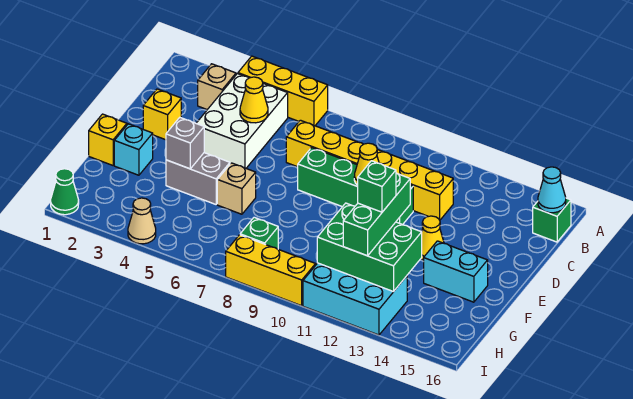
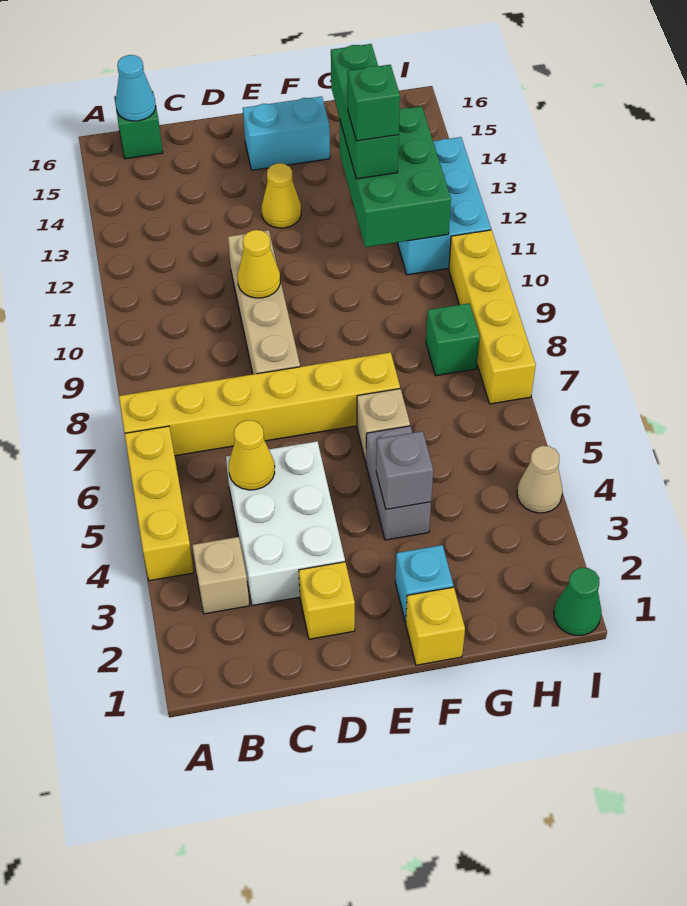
white 2x3 brick [196,74,288,168] -> white 2x3 brick turned to [226,441,345,605]
yellow 1x6 brick [286,120,453,220] -> yellow 1x6 brick turned to [119,352,400,456]
green 1x4 brick [298,148,413,225] -> tan 1x4 brick [228,230,300,374]
green 1x3 brick [343,173,410,256] -> green 1x3 brick turned to [331,44,399,179]
cyan 1x2 brick [424,241,488,302] -> cyan 1x2 brick turned to [243,96,330,170]
yellow 1x3 brick [226,235,316,306] -> yellow 1x4 brick [449,230,536,404]

